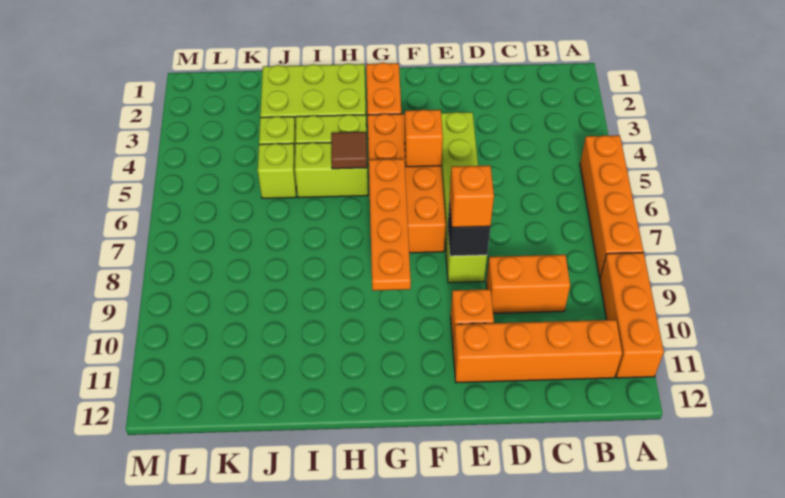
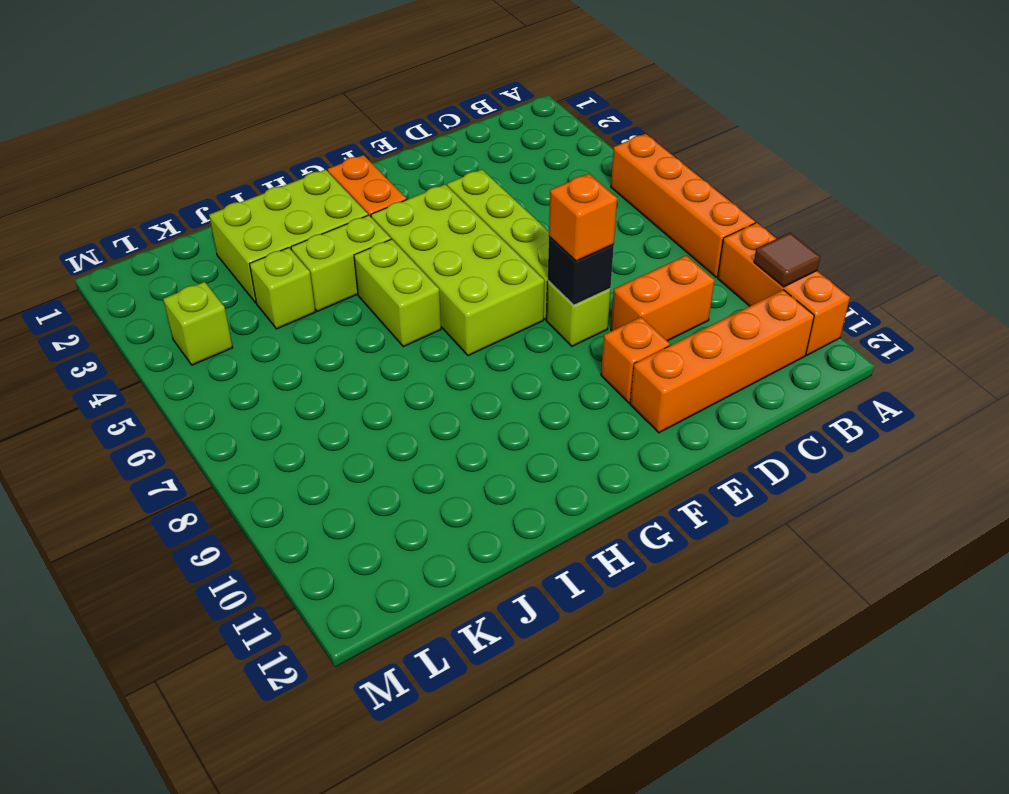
orange 2x4 brick [368,114,446,253] -> lime 2x4 brick [371,184,544,356]
orange 1x1 brick [405,110,443,167] -> none
orange 1x4 plate [369,159,411,291] -> none
lime 1x2 brick [295,143,368,198] -> lime 1x2 brick turned to [354,239,441,347]
brown 1x1 tile [331,132,367,169] -> brown 1x1 tile moved to [754,233,820,287]
lime 1x1 brick [258,143,296,198] -> lime 1x1 brick moved to [163,282,233,365]

